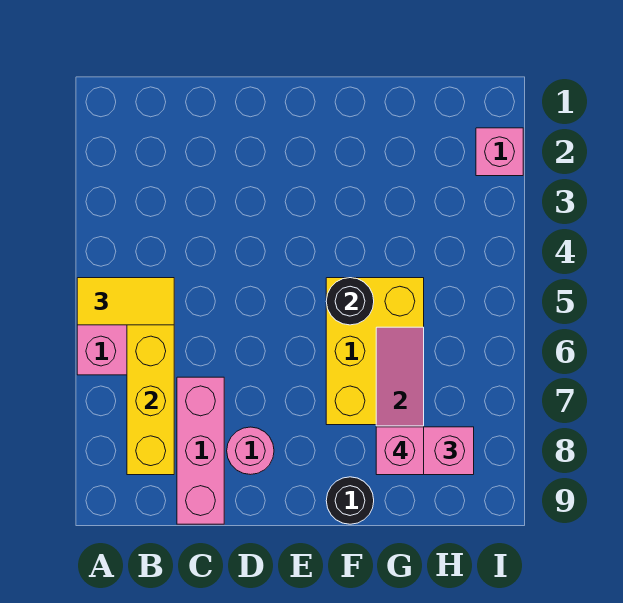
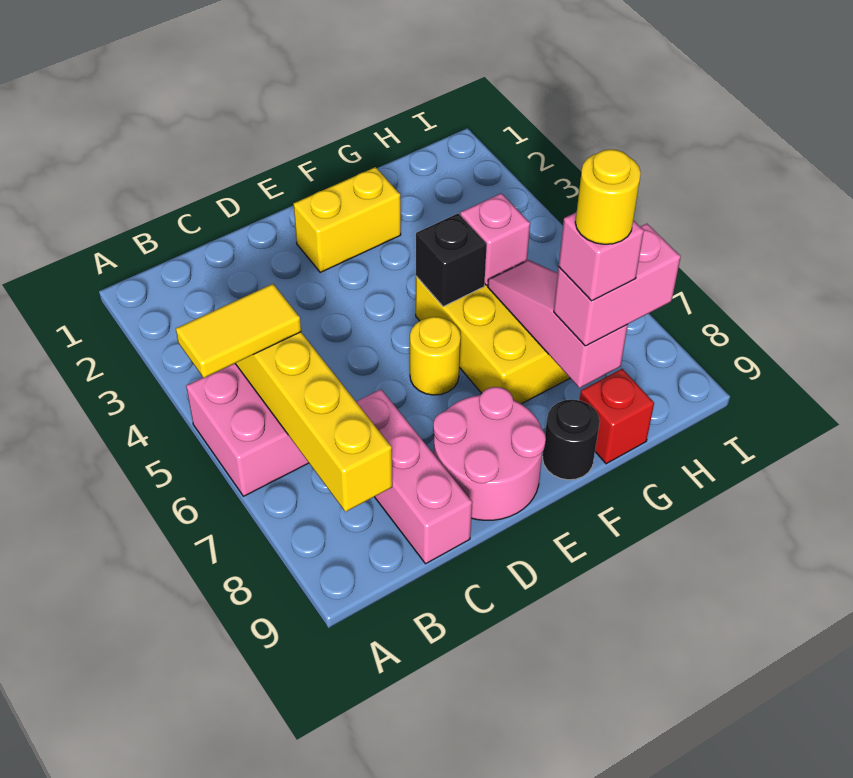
pink 1x1 round brick [227,427,274,475] -> pink 2x2 round brick [433,387,546,520]
none -> yellow 1x2 brick [294,167,401,272]
none -> yellow 1x1 round brick [410,317,461,395]
black 1x1 round brick [326,278,374,325] -> black 1x1 brick [416,214,487,307]
none -> yellow 1x1 round brick [575,149,641,244]
none -> red 1x1 brick [580,369,654,464]
pink 1x1 brick [476,128,523,176] -> pink 1x1 brick moved to [460,193,530,285]

